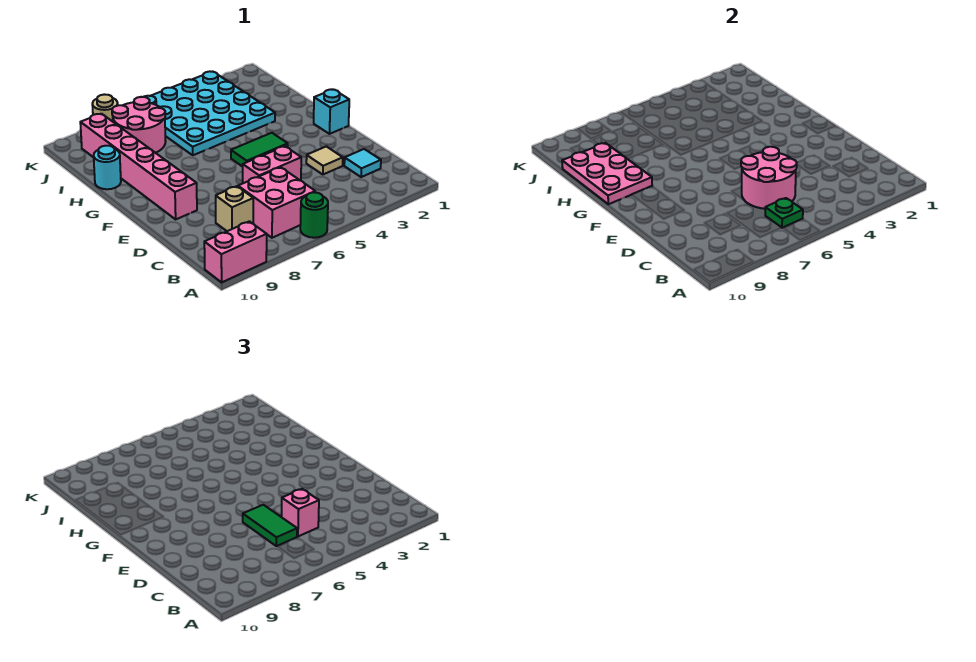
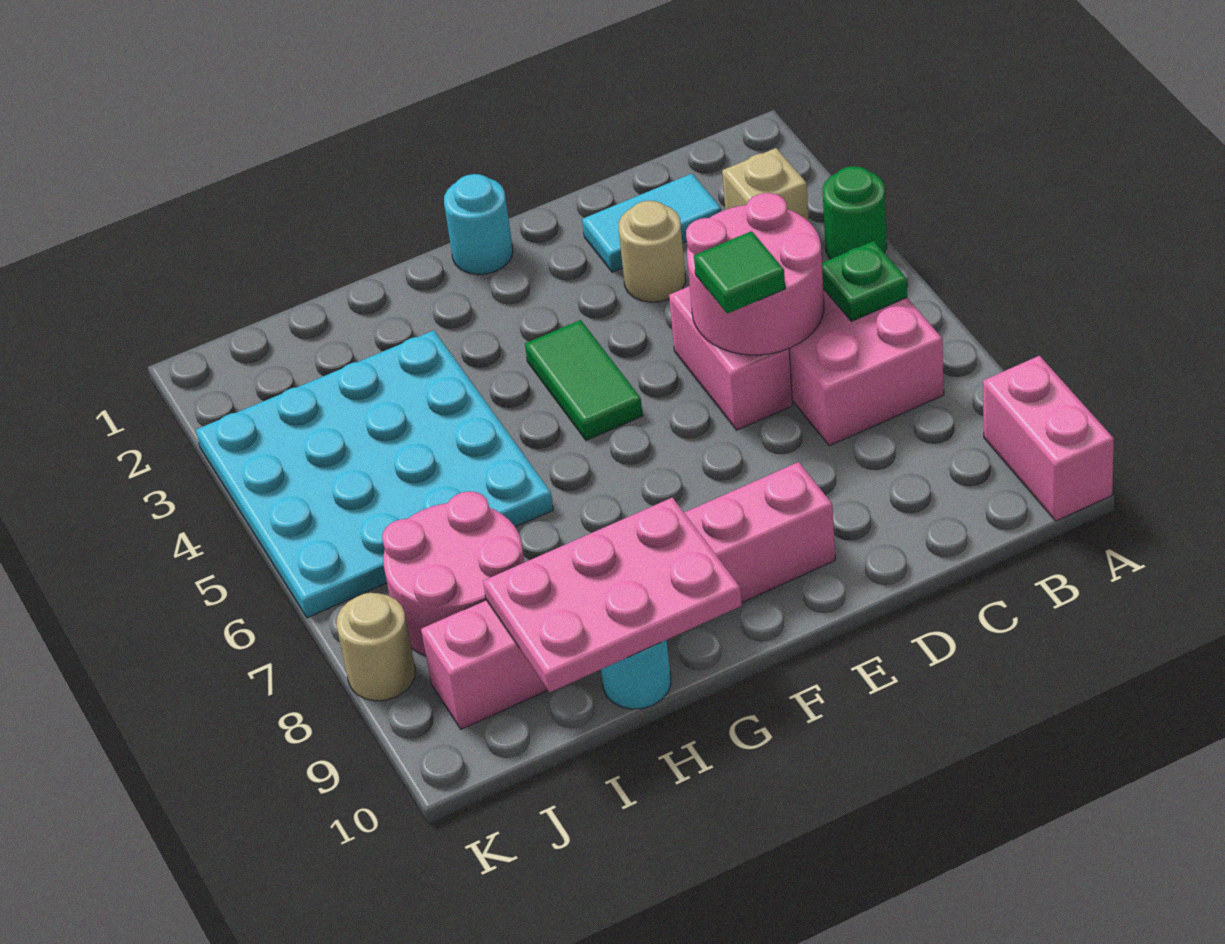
green 1x1 round brick [300,192,328,238] -> green 1x1 round brick moved to [822,166,887,259]
cyan 1x1 tile [344,149,381,177] -> cyan 1x2 tile [582,174,721,272]
pink 1x1 brick [282,489,319,536] -> none
green 1x2 tile [243,505,297,546] -> green 1x1 tile [694,231,785,314]
tan 1x1 brick [216,186,253,231] -> tan 1x1 brick moved to [722,148,809,221]
tan 1x1 tile [306,146,343,175] -> tan 1x1 round brick [618,201,686,302]
cyan 1x1 brick [314,89,349,134] -> cyan 1x1 round brick [444,174,513,275]

